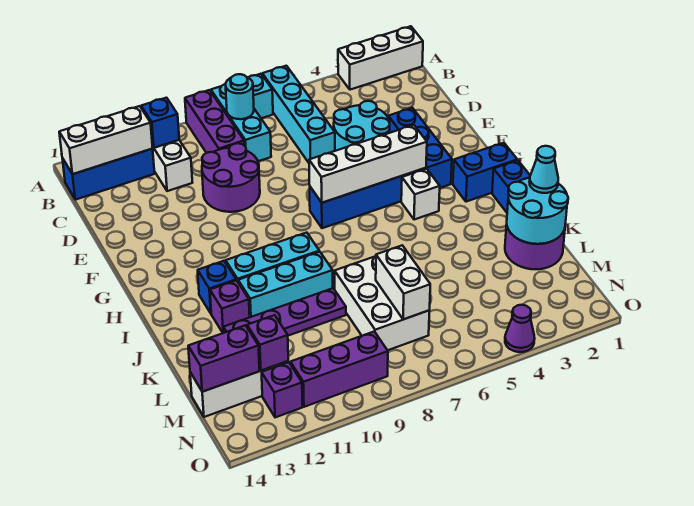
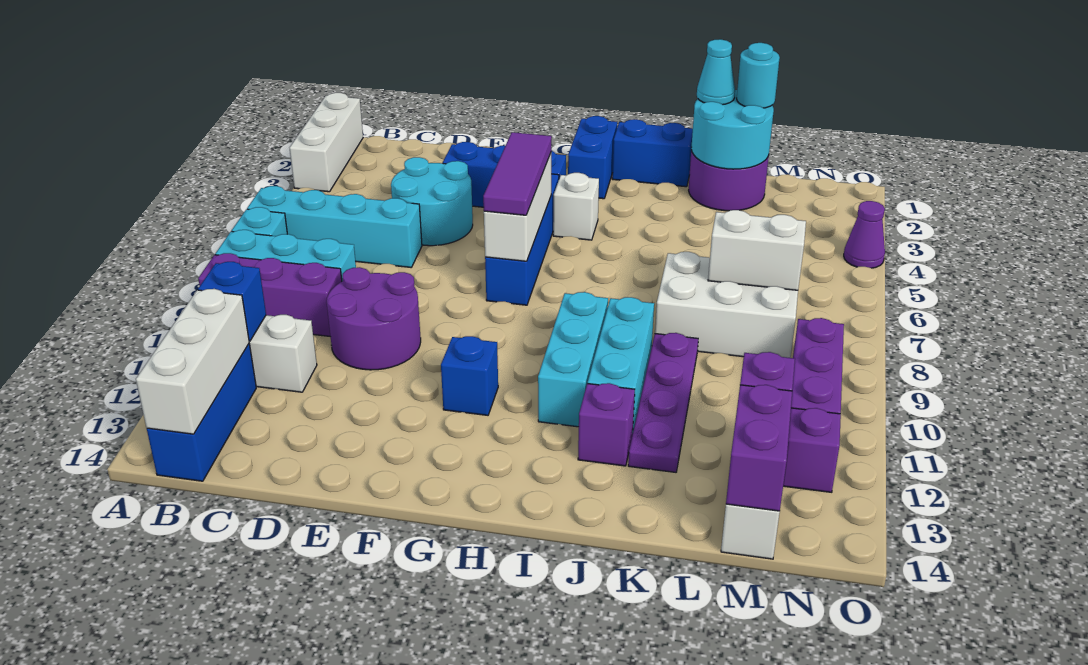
cyan 1x1 round brick [226,74,254,119] -> cyan 1x1 round brick moved to [737,43,780,108]
white 1x4 brick [309,125,427,203] -> white 1x3 brick [484,153,551,261]
none -> purple 1x3 tile [483,132,552,215]
blue 1x1 brick [198,261,236,313] -> blue 1x1 brick moved to [441,336,498,415]

